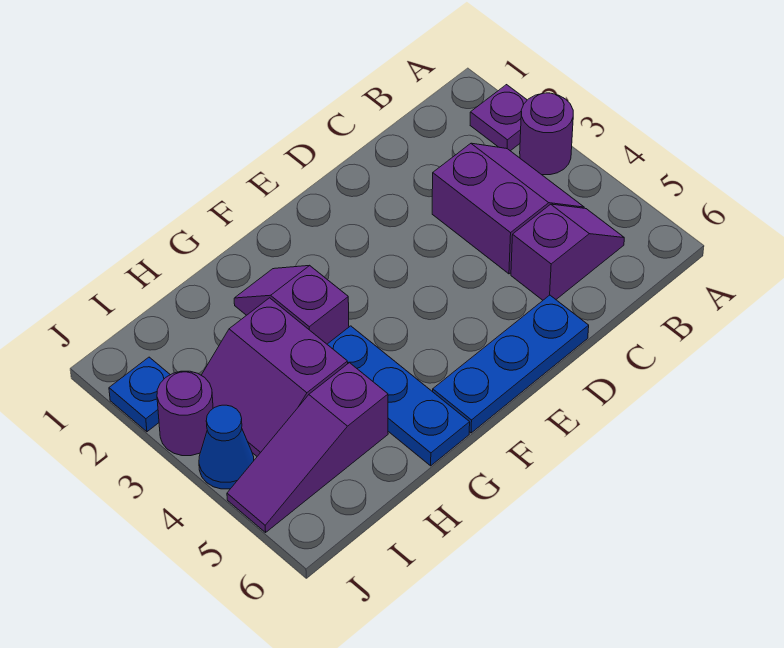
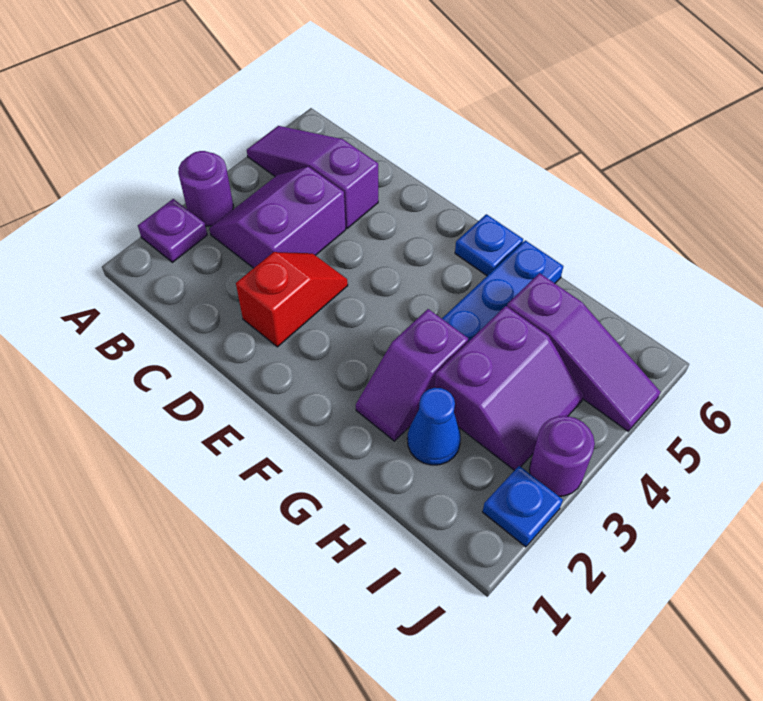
purple 1x2 slope [511,204,624,300] -> purple 1x3 slope [247,126,378,228]
none -> red 1x2 slope [236,252,348,347]
blue 1x3 plate [433,295,589,433] -> blue 1x1 plate [455,214,523,276]
blue 1x1 cone [199,405,254,489] -> blue 1x1 cone moved to [407,388,461,465]

